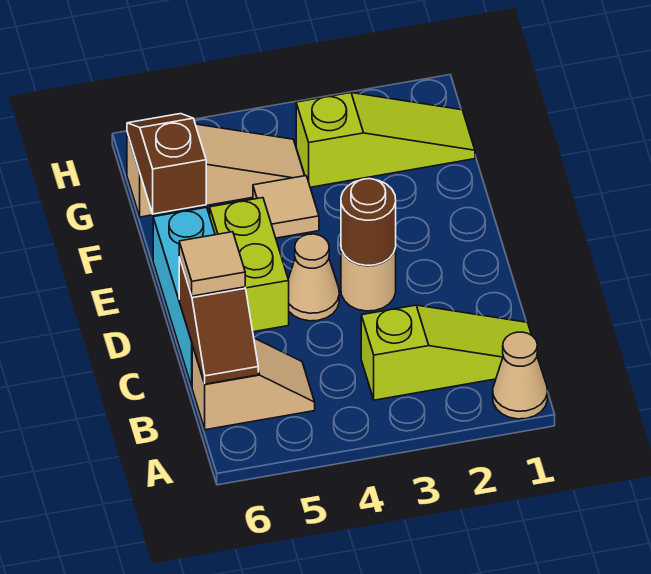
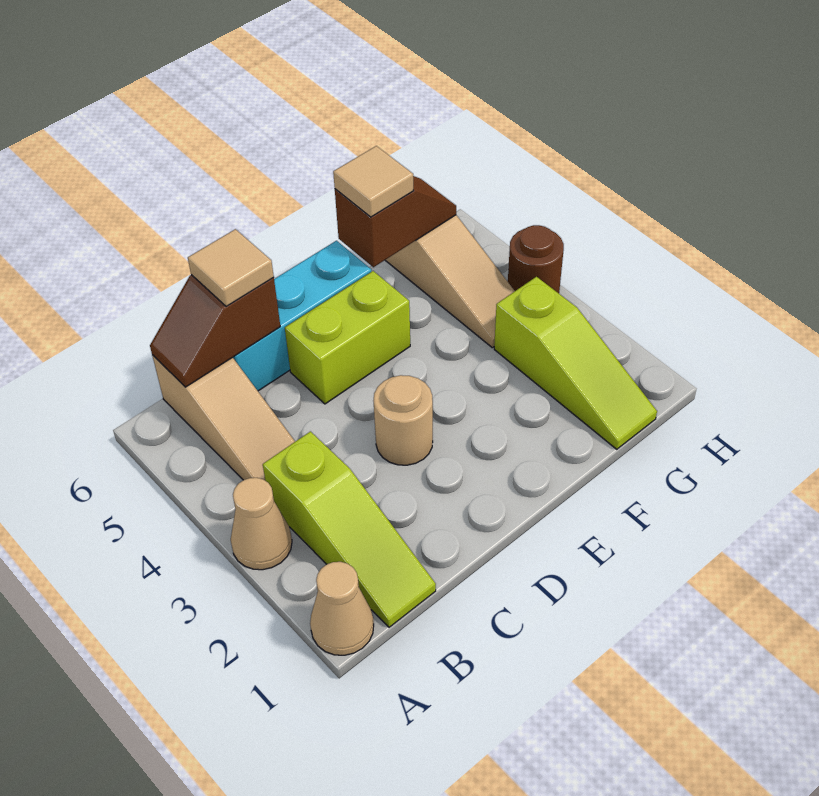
tan 1x2 slope [192,338,315,430] -> tan 1x3 slope [152,355,295,480]
brown 1x1 round brick [341,179,396,266] -> brown 1x1 round brick moved to [508,225,564,293]
tan 1x1 cone [288,234,339,321] -> tan 1x1 cone moved to [231,478,292,570]
tan 1x1 tile [253,176,319,238] -> tan 1x1 tile moved to [333,146,413,217]

